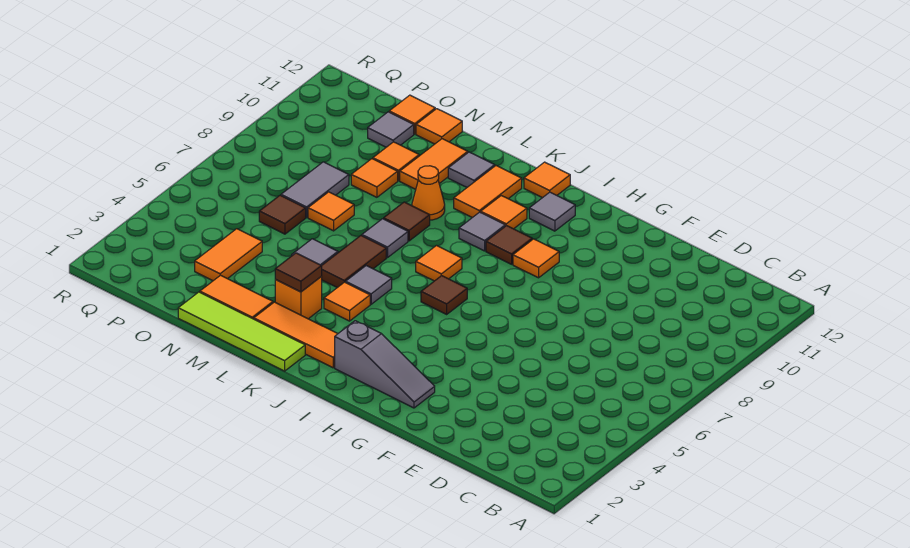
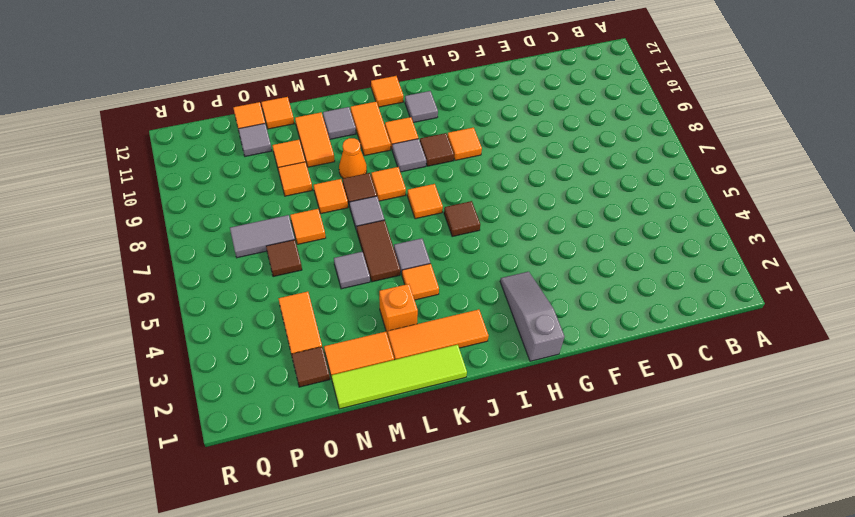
grey 1x3 slope [335,321,435,408] -> grey 1x3 slope turned to [500,272,565,361]
none -> orange 1x1 tile [371,167,406,201]
brown 1x1 tile [275,253,322,292] -> brown 1x1 tile moved to [291,347,330,387]
none -> orange 1x1 tile [314,179,348,214]
grey 1x2 tile [281,162,349,217] -> grey 1x2 tile turned to [230,215,295,258]

